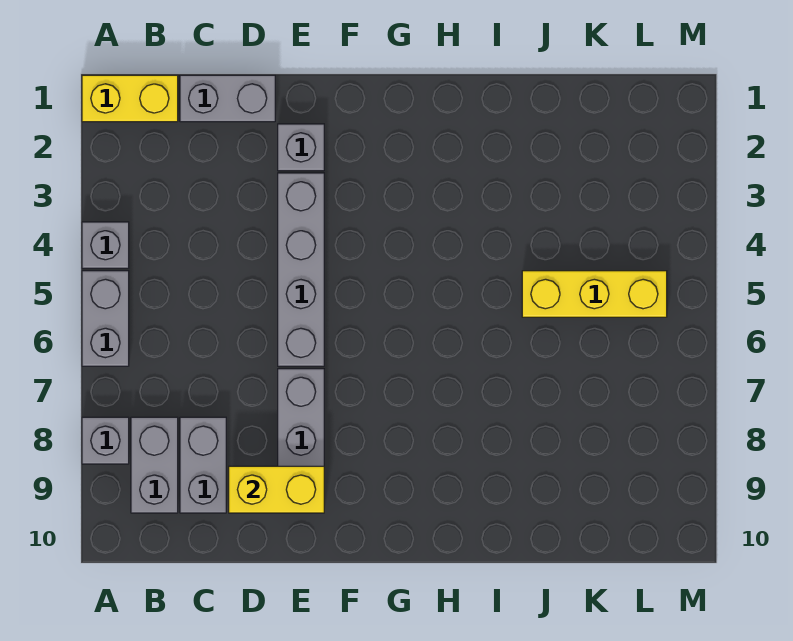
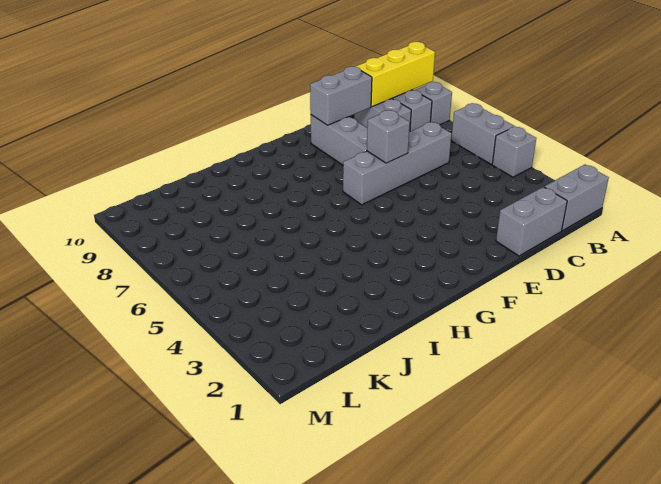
yellow 1x2 brick [82,75,178,122] -> grey 1x2 brick [544,165,609,231]
yellow 1x2 brick [229,466,324,513] -> grey 1x2 brick [310,66,372,125]
grey 1x1 brick [278,124,324,171] -> grey 1x1 brick moved to [367,110,410,163]
grey 1x4 brick [278,173,324,366] -> grey 1x4 brick turned to [343,122,452,205]
yellow 1x3 brick [522,271,667,317] -> yellow 1x3 brick moved to [355,42,435,107]

